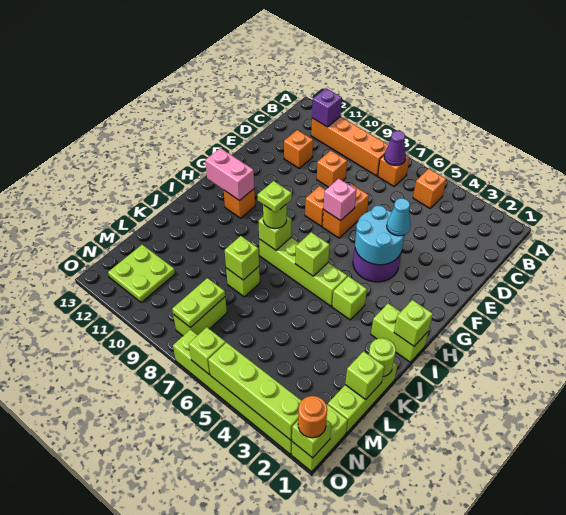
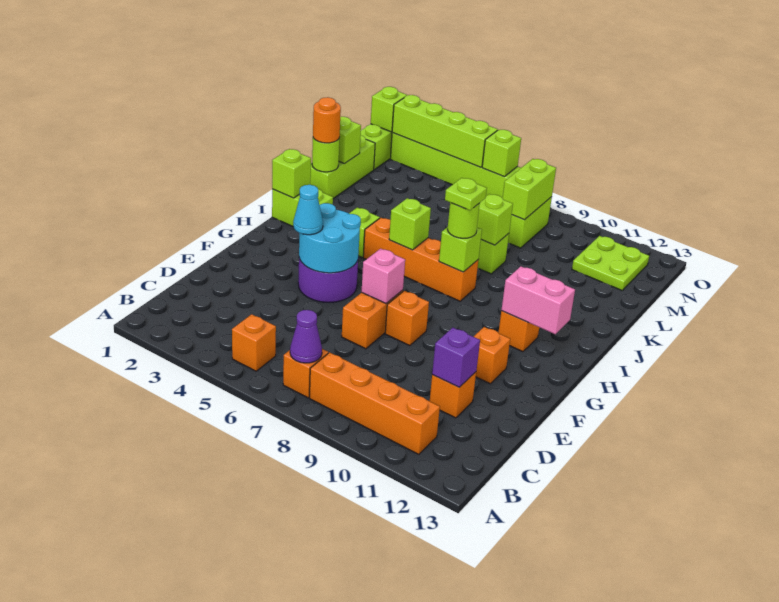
purple 1x1 brick [312,88,342,127] -> purple 1x1 brick moved to [432,328,480,387]
orange 1x1 brick [317,151,347,187] -> orange 1x1 brick moved to [474,327,510,384]
lime 1x4 brick [259,237,347,306] -> orange 1x4 brick [363,218,478,301]
lime 1x2 plate [172,278,225,328] -> lime 1x2 brick [502,159,556,220]
orange 1x1 round brick [298,396,327,438] -> orange 1x1 round brick moved to [313,97,341,143]

